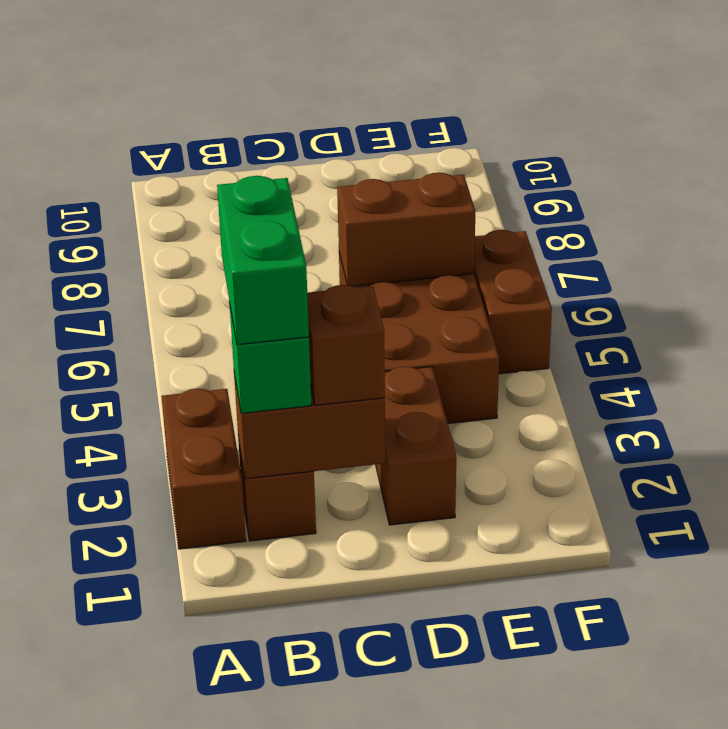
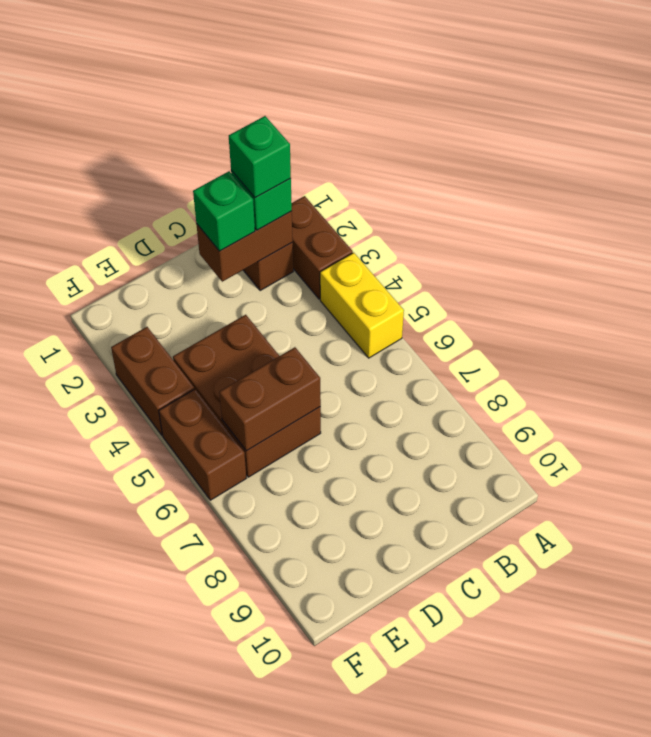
none -> yellow 1x2 brick [320,253,404,358]
green 1x2 brick [217,176,309,345] -> green 1x1 brick [229,116,291,198]
brown 1x1 brick [307,285,385,405] -> green 1x1 brick [193,171,255,251]
brown 1x2 brick [376,367,456,525] -> brown 1x2 brick moved to [111,327,194,435]

